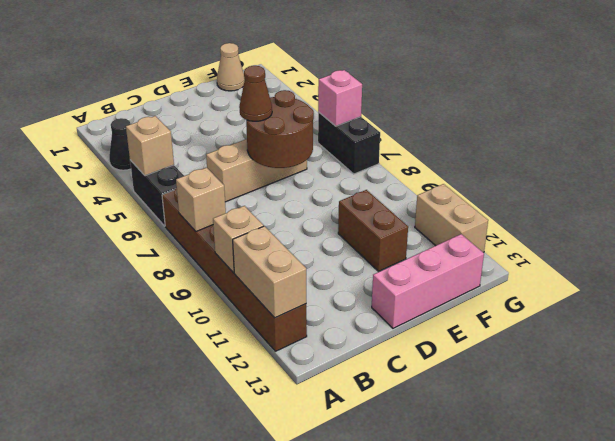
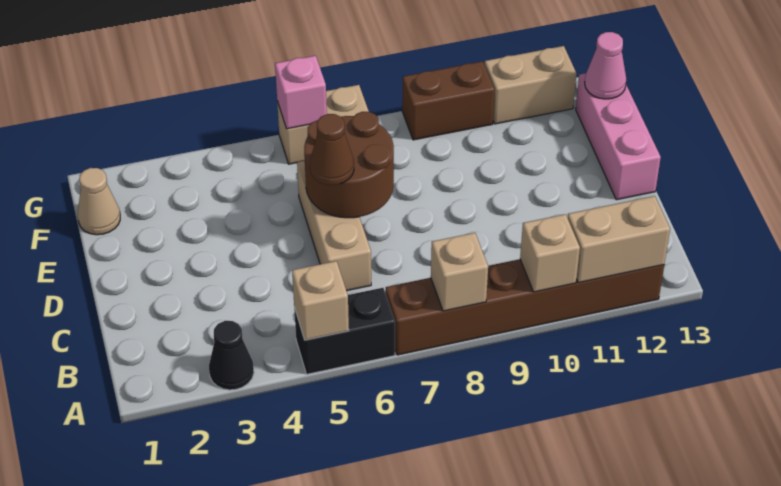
brown 1x2 brick [338,190,408,271] -> brown 1x2 brick moved to [402,61,495,140]
none -> pink 1x1 cone [585,32,626,99]
black 1x2 brick [318,112,380,174] -> tan 1x2 brick [277,85,369,164]

